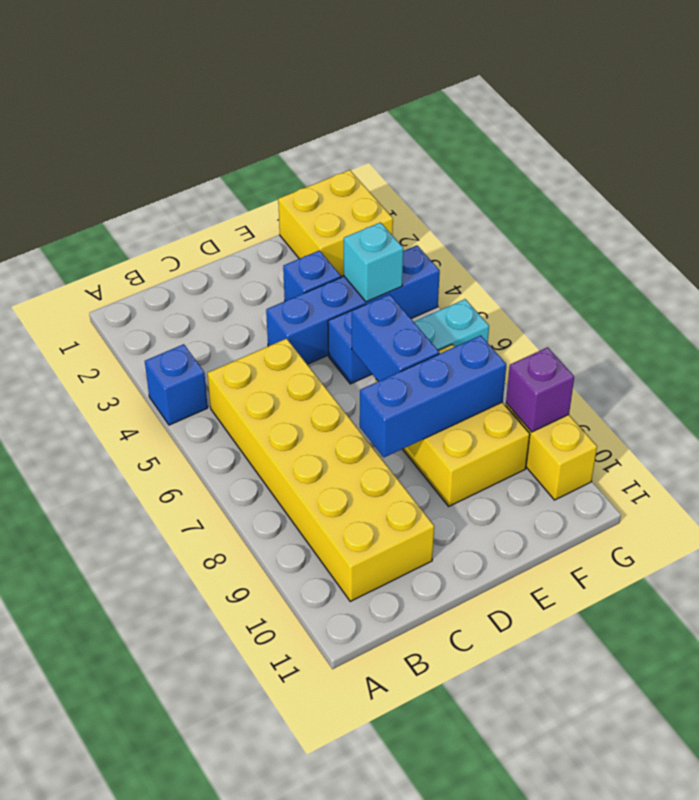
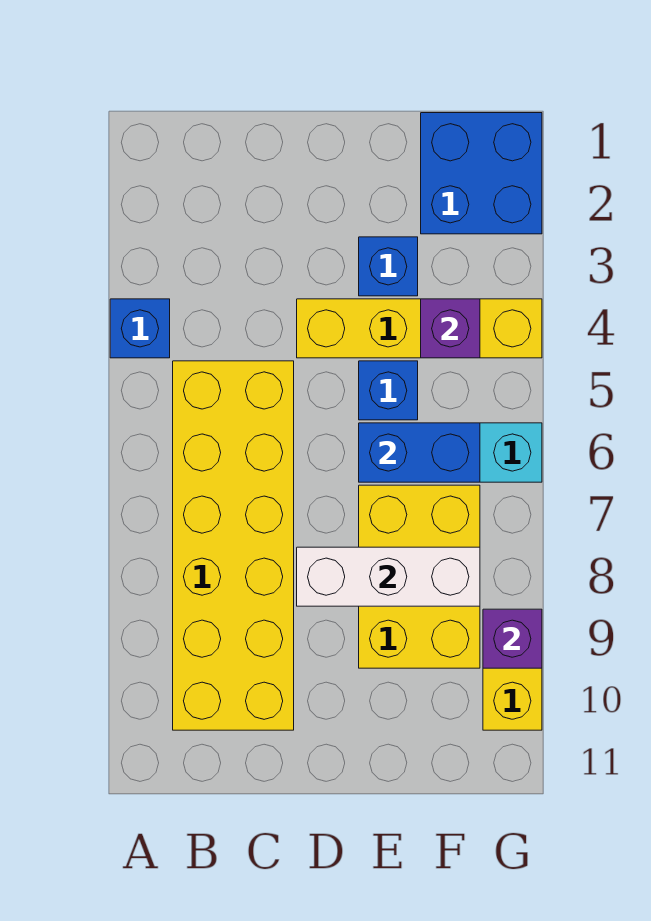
blue 1x4 brick [266,245,440,364] -> yellow 1x4 brick [297,299,542,358]
blue 1x3 brick [360,335,506,457] -> white 1x3 brick [297,547,480,606]
blue 1x2 brick [352,294,439,381] -> blue 1x2 brick turned to [359,423,480,482]
yellow 2x2 brick [278,170,393,276] -> blue 2x2 brick [421,113,542,234]
cyan 1x1 brick [344,222,403,302] -> purple 1x1 brick [421,299,480,358]

